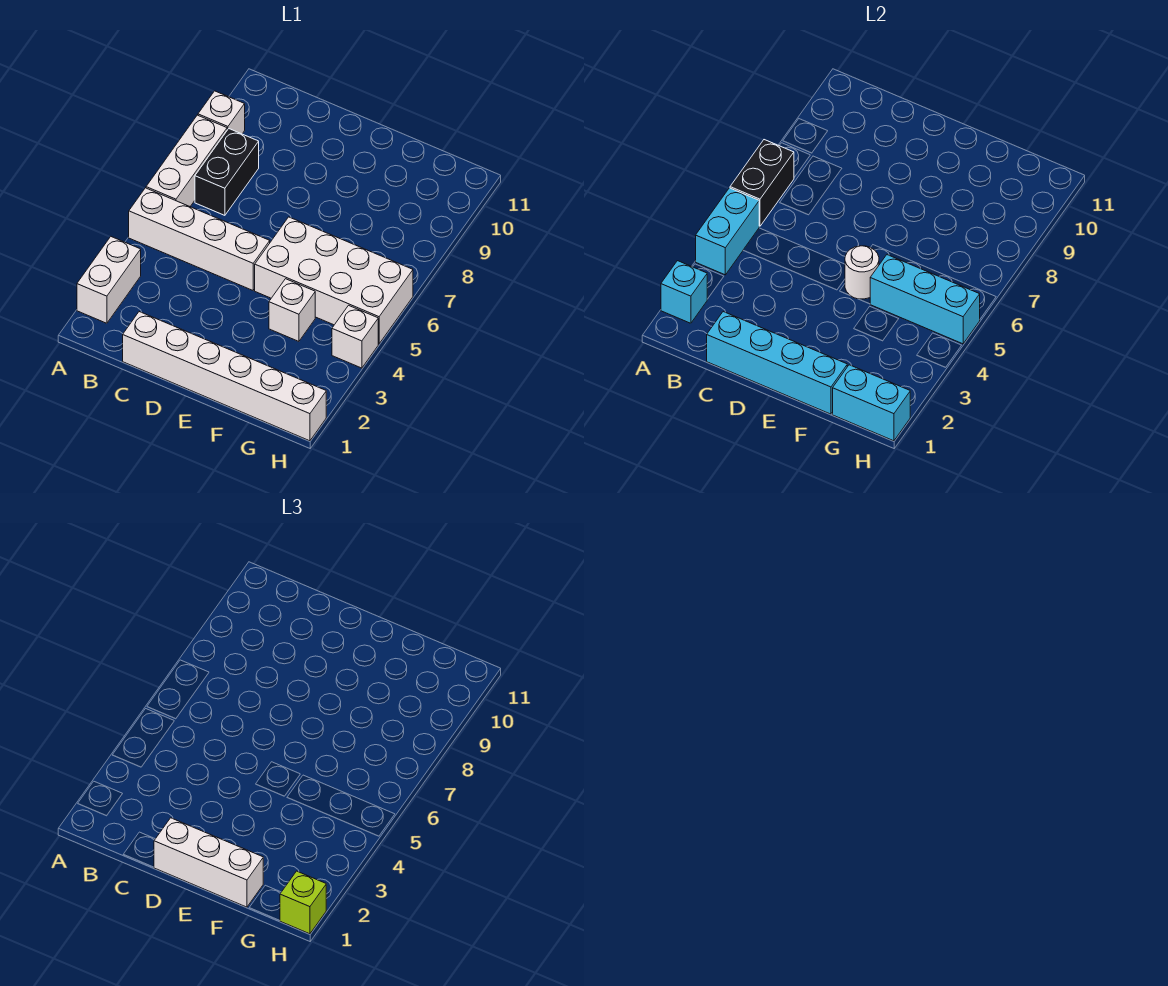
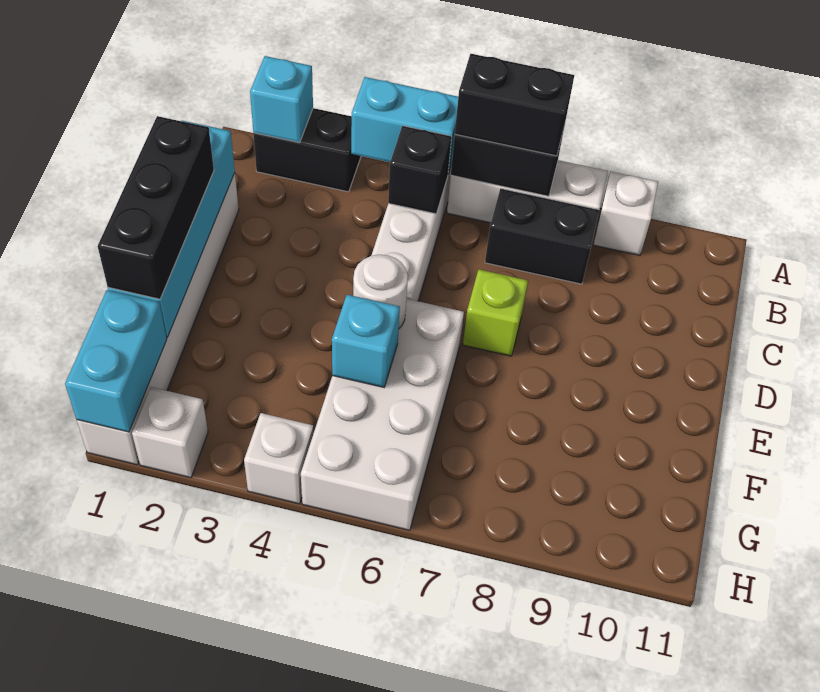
white 1x2 brick [77,237,141,323] -> black 1x2 brick [253,108,361,192]
none -> black 1x2 brick [455,54,574,156]
none -> black 1x1 brick [388,126,452,214]
white 1x3 brick [154,818,263,907] -> black 1x3 brick [98,116,214,299]
white 1x1 brick [269,279,315,341] -> white 1x1 brick moved to [132,387,208,478]
cyan 1x3 brick [870,255,980,344] -> cyan 1x1 brick [332,295,400,387]
lime 1x1 brick [280,871,326,934] -> lime 1x1 brick moved to [463,270,528,356]

